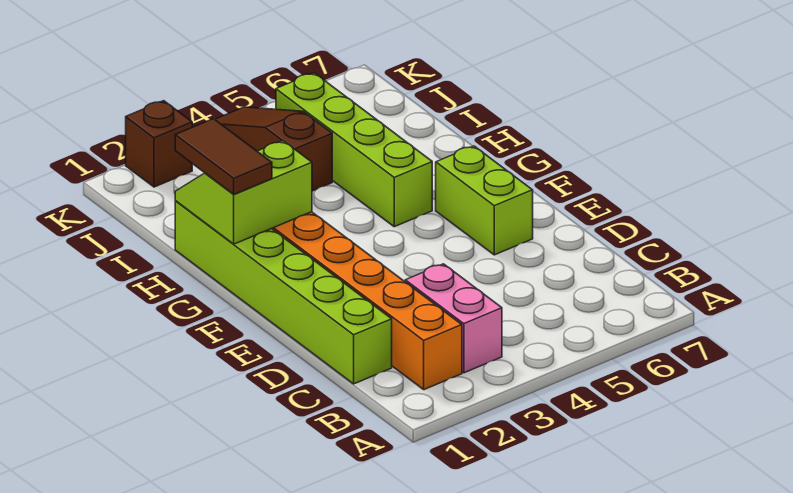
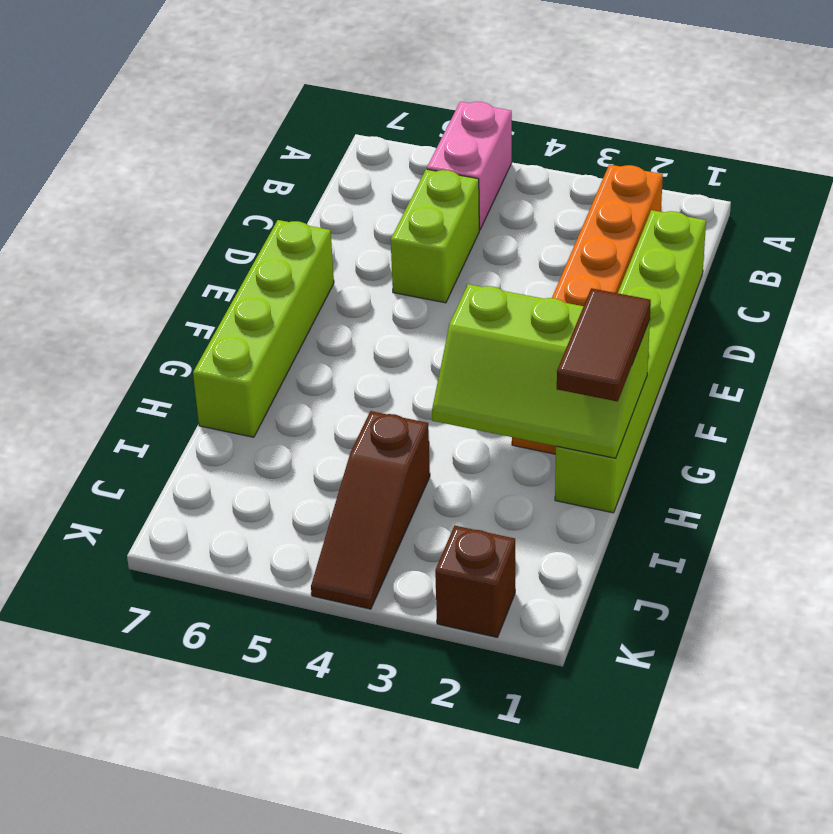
pink 1x2 brick [405,264,502,373] -> pink 1x2 brick moved to [427,102,512,230]
lime 1x2 brick [436,146,533,255] -> lime 1x2 brick moved to [391,169,479,303]
lime 2x2 slope [175,140,312,244] -> lime 2x3 slope [432,284,650,458]
lime 1x4 brick [276,73,432,227] -> lime 1x4 brick moved to [193,220,334,437]

